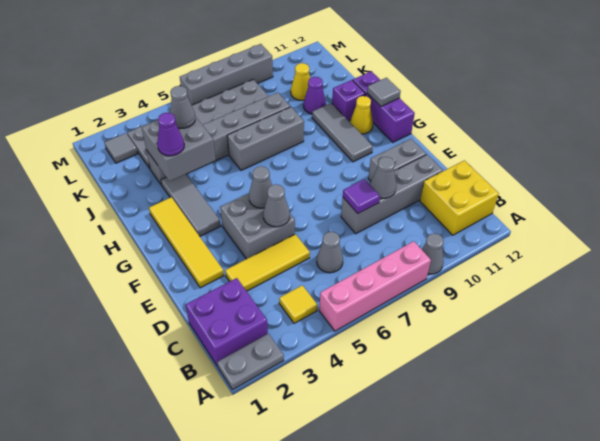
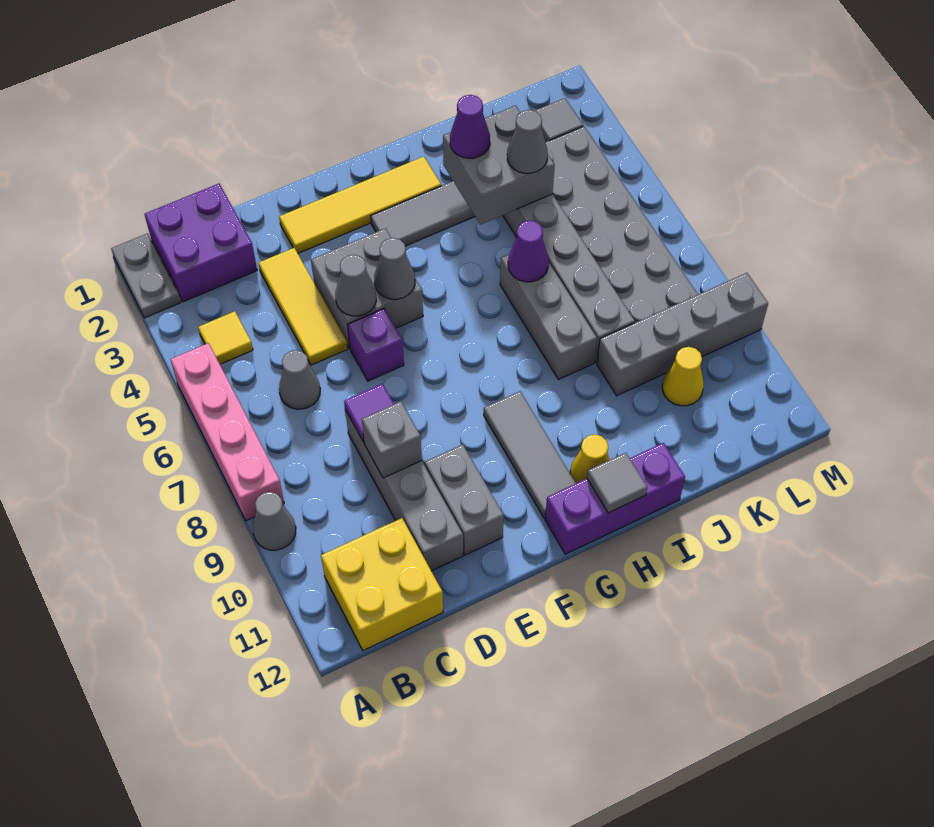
grey 1x1 cone [370,157,396,198] -> grey 1x1 brick [362,402,422,478]
grey 1x3 tile [312,103,373,162] -> grey 1x3 tile turned to [484,391,576,518]
purple 1x1 brick [332,80,365,121] -> purple 1x1 brick moved to [347,308,404,381]
purple 1x1 cone [303,77,326,114] -> purple 1x1 cone moved to [508,221,549,282]
grey 1x4 brick [180,44,273,105] -> grey 1x4 brick turned to [597,273,768,396]

